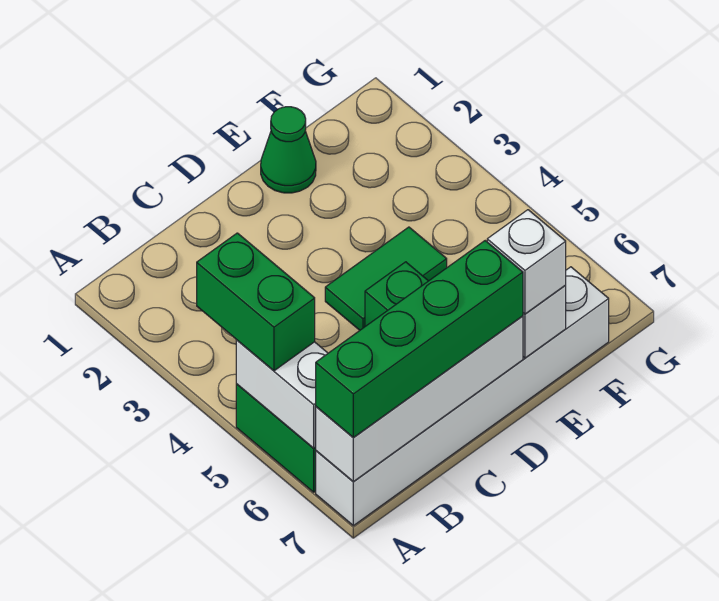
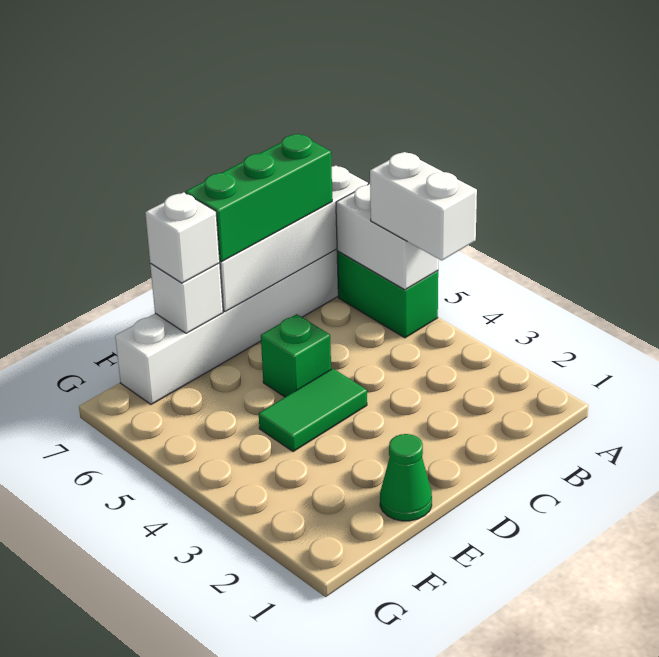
green 1x2 brick [197,233,315,371] -> white 1x2 brick [370,152,477,260]
green 1x4 brick [316,241,523,437] -> green 1x3 brick [186,134,332,262]

